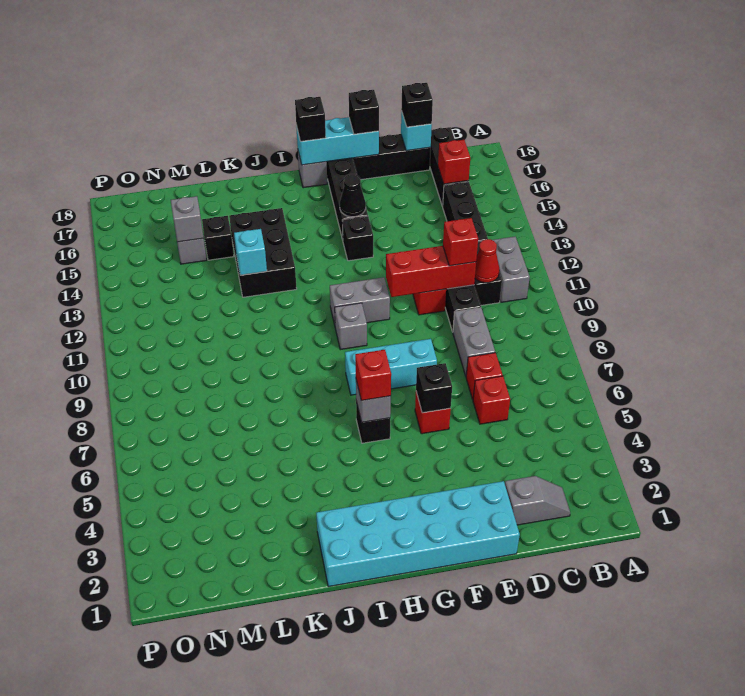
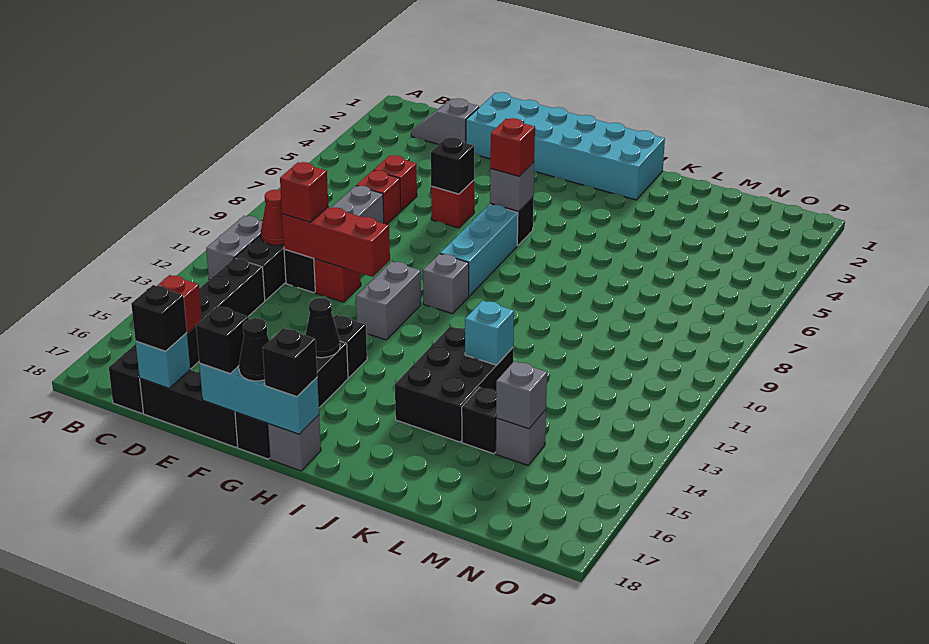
cyan 1x3 brick [345,339,437,395] -> cyan 1x3 brick turned to [440,204,518,296]
grey 1x2 brick [330,277,390,325] -> grey 1x2 brick turned to [356,261,421,340]
none -> black 1x1 cone [239,318,269,381]

